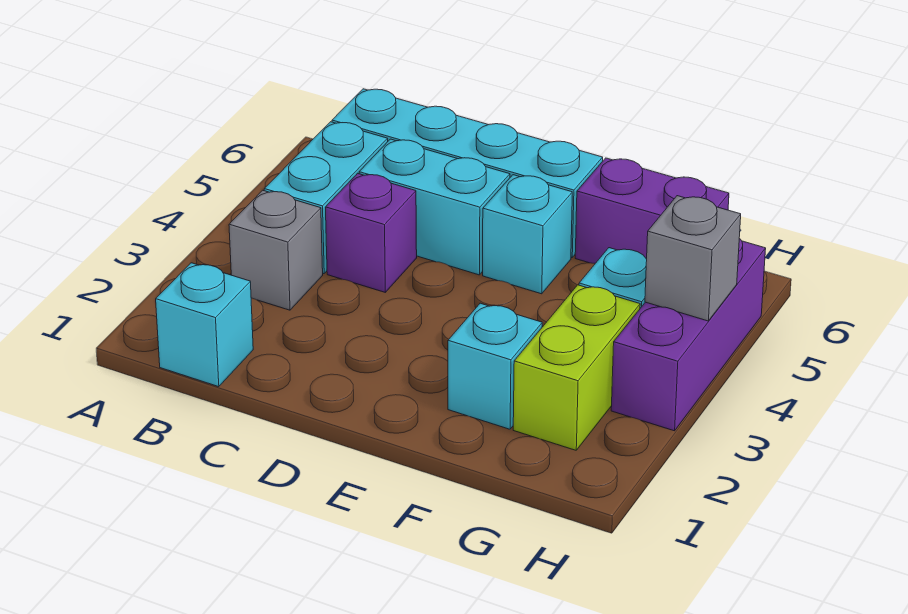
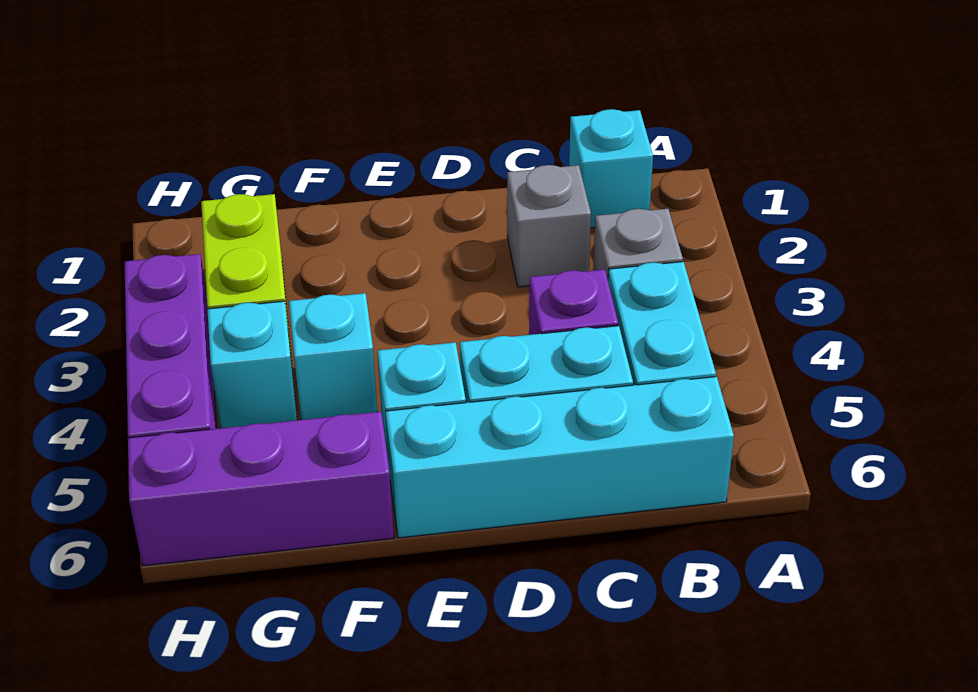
cyan 1x1 brick [448,303,542,429] -> cyan 1x1 brick moved to [289,293,377,420]
purple 1x2 brick [575,158,729,263] -> purple 1x3 brick [128,412,394,566]
grey 1x1 brick [645,196,741,321] -> grey 1x1 brick moved to [507,165,591,287]

